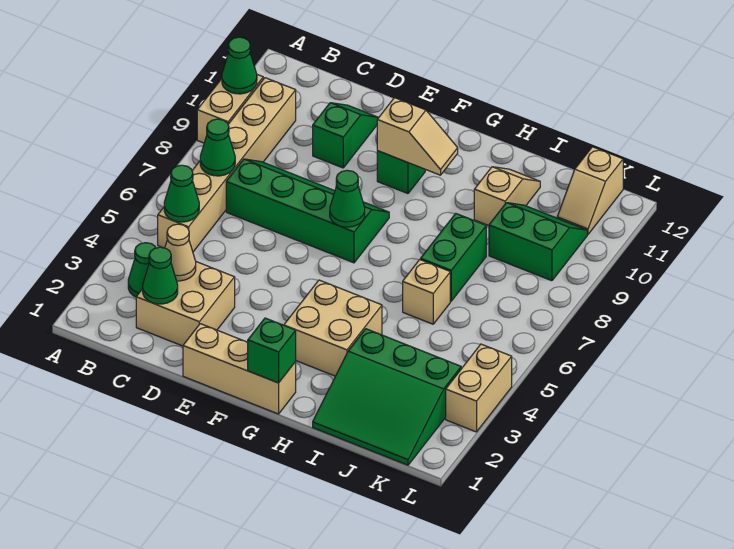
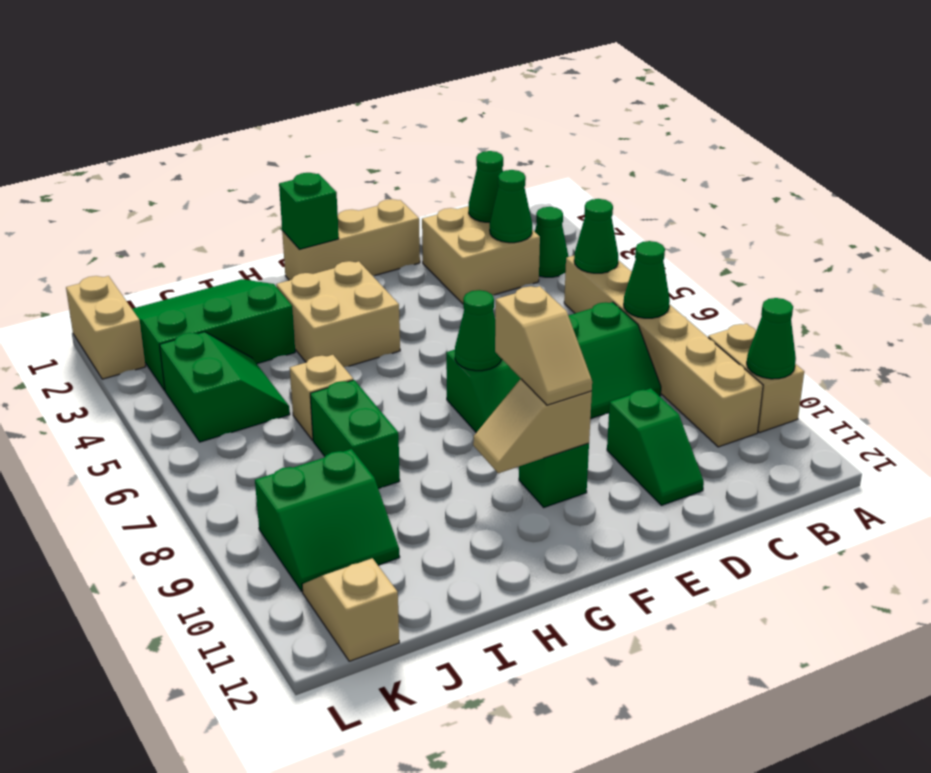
tan 1x1 cone [165,224,196,281] -> green 1x1 cone [490,170,532,243]
tan 1x2 slope [474,167,540,226] -> tan 1x2 slope moved to [495,286,592,405]
none -> green 2x2 slope [160,332,290,442]
tan 1x2 brick [446,344,512,432] -> tan 1x2 brick moved to [66,276,146,379]

